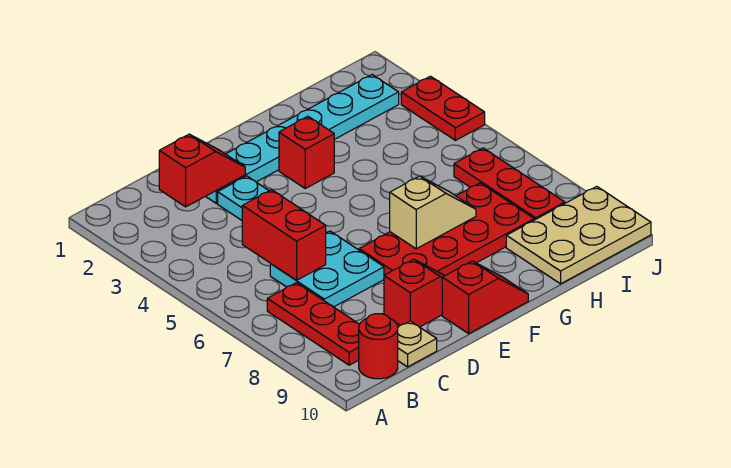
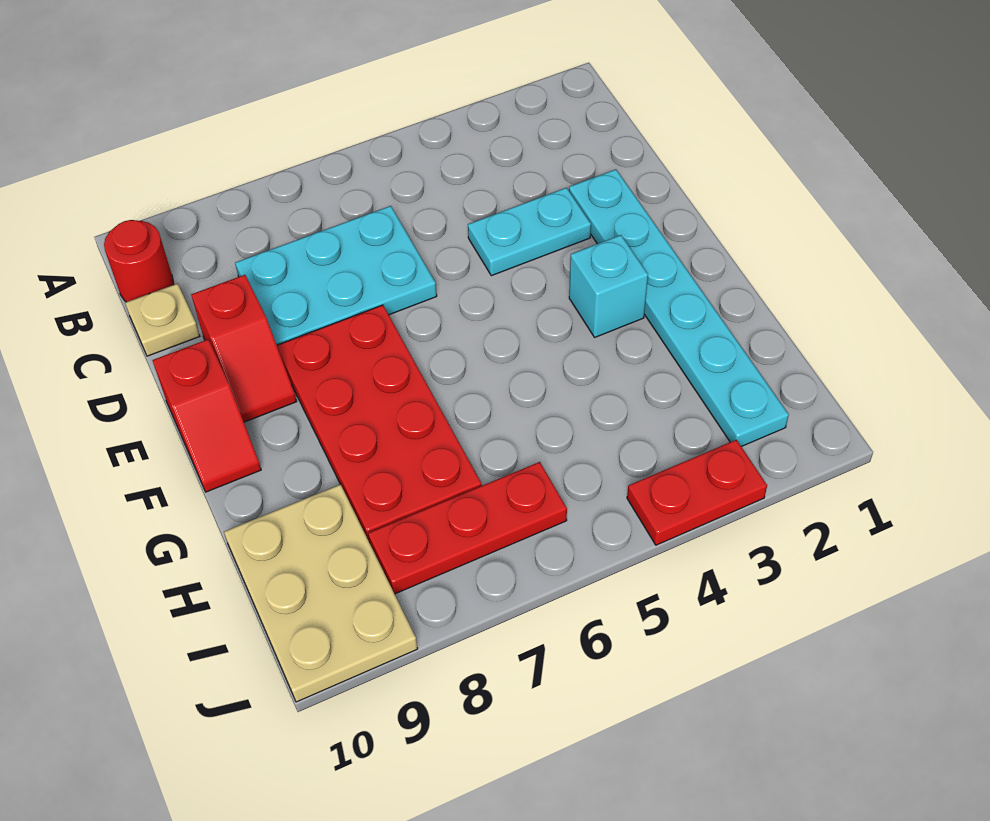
red 1x3 plate [267,283,360,365] -> none
red 1x2 slope [159,134,245,207] -> none
red 1x2 brick [242,190,326,280] -> none
cyan 2x2 plate [270,231,384,307] -> cyan 2x3 plate [235,206,437,345]
red 1x1 brick [279,116,334,188] -> cyan 1x1 brick [569,235,648,337]
tan 1x2 slope [390,176,476,249] -> none

